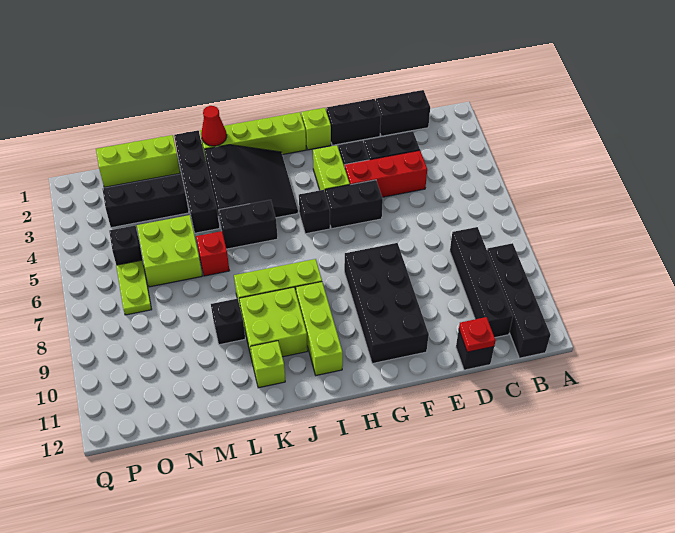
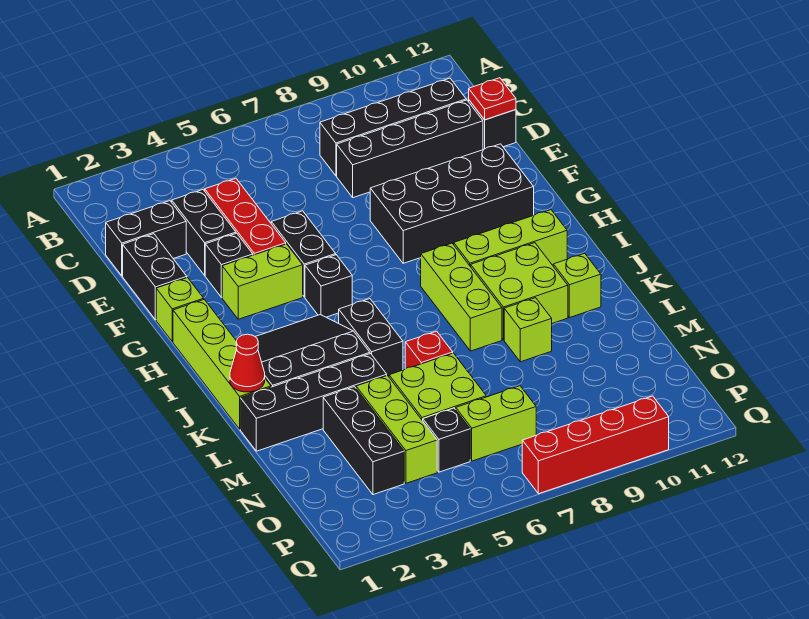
black 1x4 brick [487,243,550,358] -> black 1x4 brick moved to [337,100,483,198]
black 1x2 brick [376,90,430,136] -> black 1x2 brick turned to [106,201,186,276]
black 1x1 brick [211,298,245,345] -> lime 1x1 brick [504,298,552,362]
lime 1x3 brick [96,135,180,187] -> lime 1x3 brick moved to [356,376,437,483]
lime 1x2 plate [116,260,152,315] -> lime 1x2 brick [456,386,536,461]
none -> red 1x4 brick [522,396,669,494]

